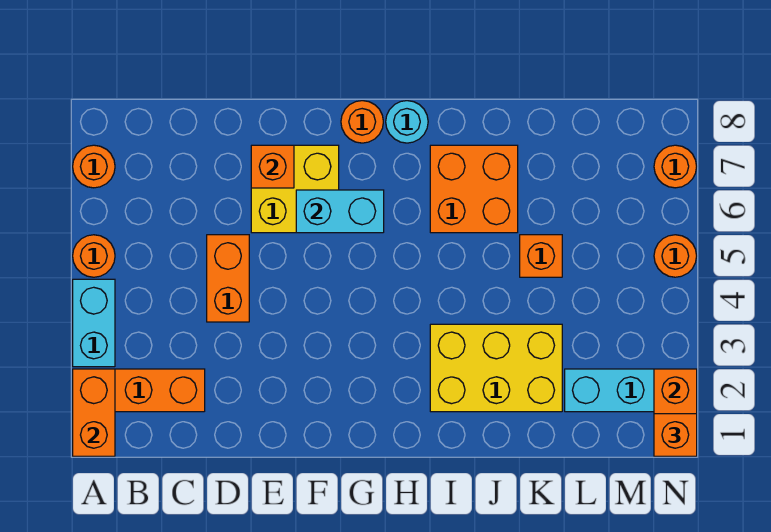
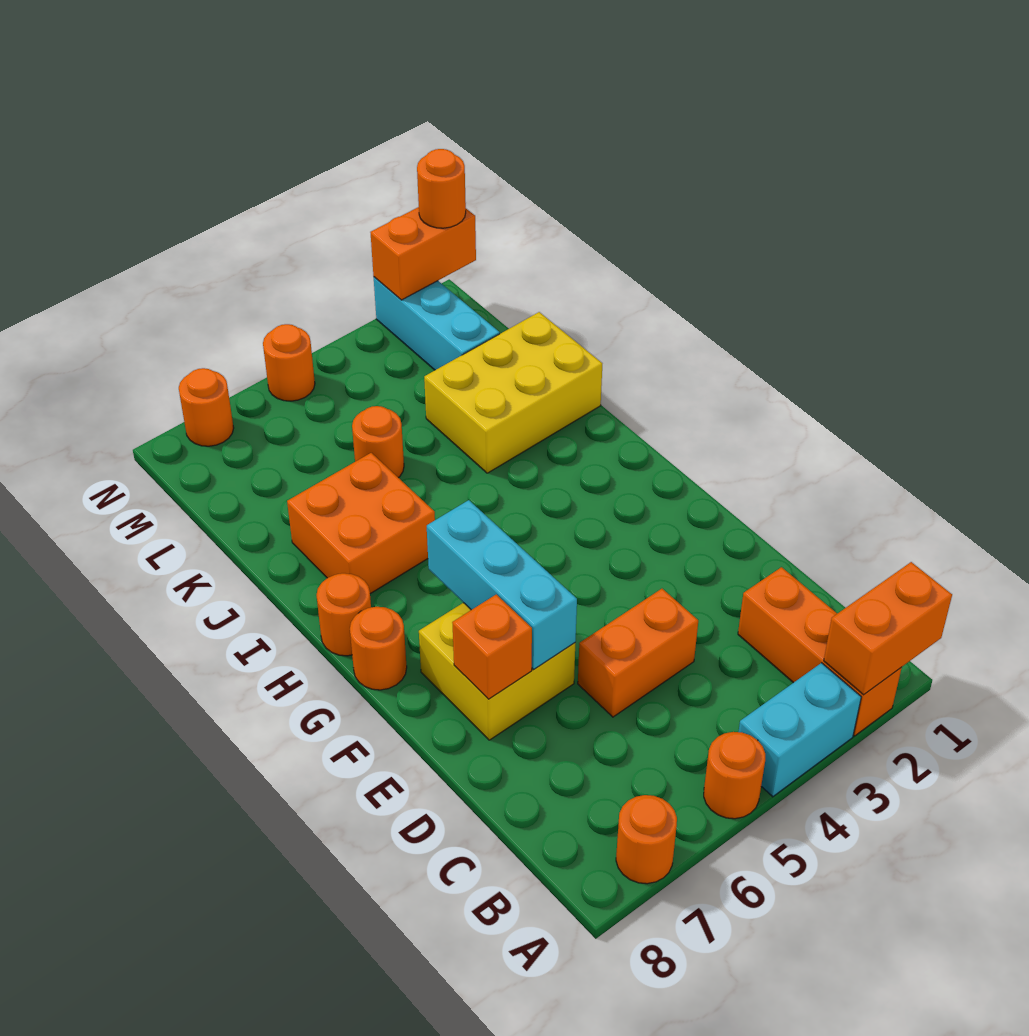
cyan 1x2 brick [296,190,384,233] -> cyan 1x3 brick [427,500,577,669]
cyan 1x1 round brick [386,101,428,143] -> orange 1x1 round brick [316,573,371,656]
yellow 2x3 brick [430,324,562,412] -> yellow 2x3 brick turned to [424,312,602,473]
orange 1x1 brick [520,235,562,277] -> orange 1x1 round brick [352,406,404,478]
orange 1x1 brick [654,414,697,456] -> orange 1x1 round brick [417,149,466,228]

